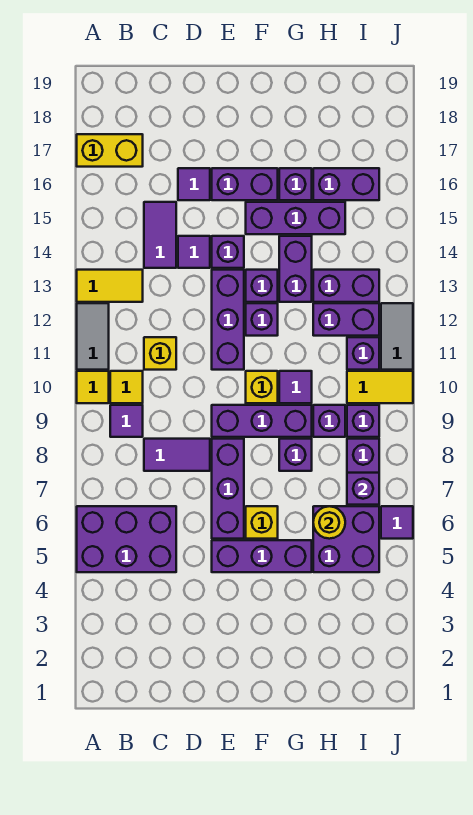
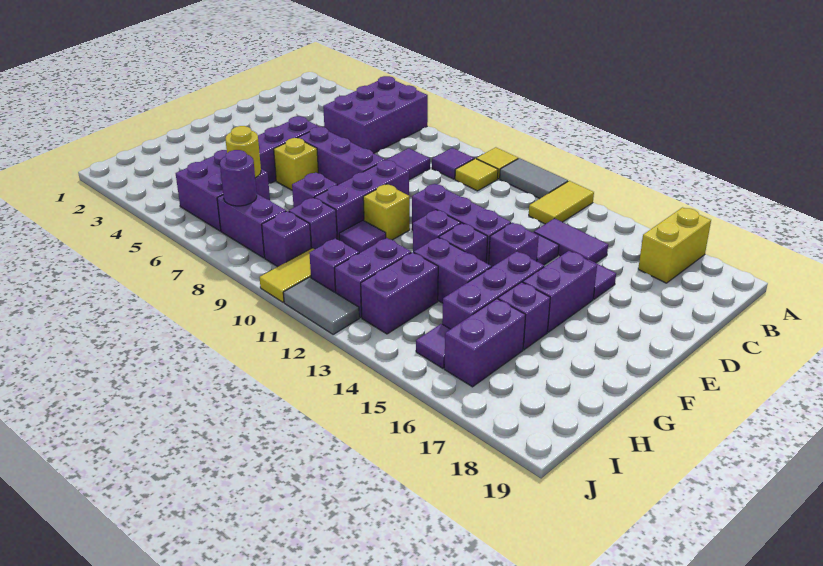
yellow 1x1 brick [144,337,176,370] -> none
purple 1x1 brick [347,473,379,505] -> purple 1x1 round brick [220,150,257,206]
purple 1x1 tile [381,506,413,539] -> purple 1x1 tile moved to [416,324,450,368]

